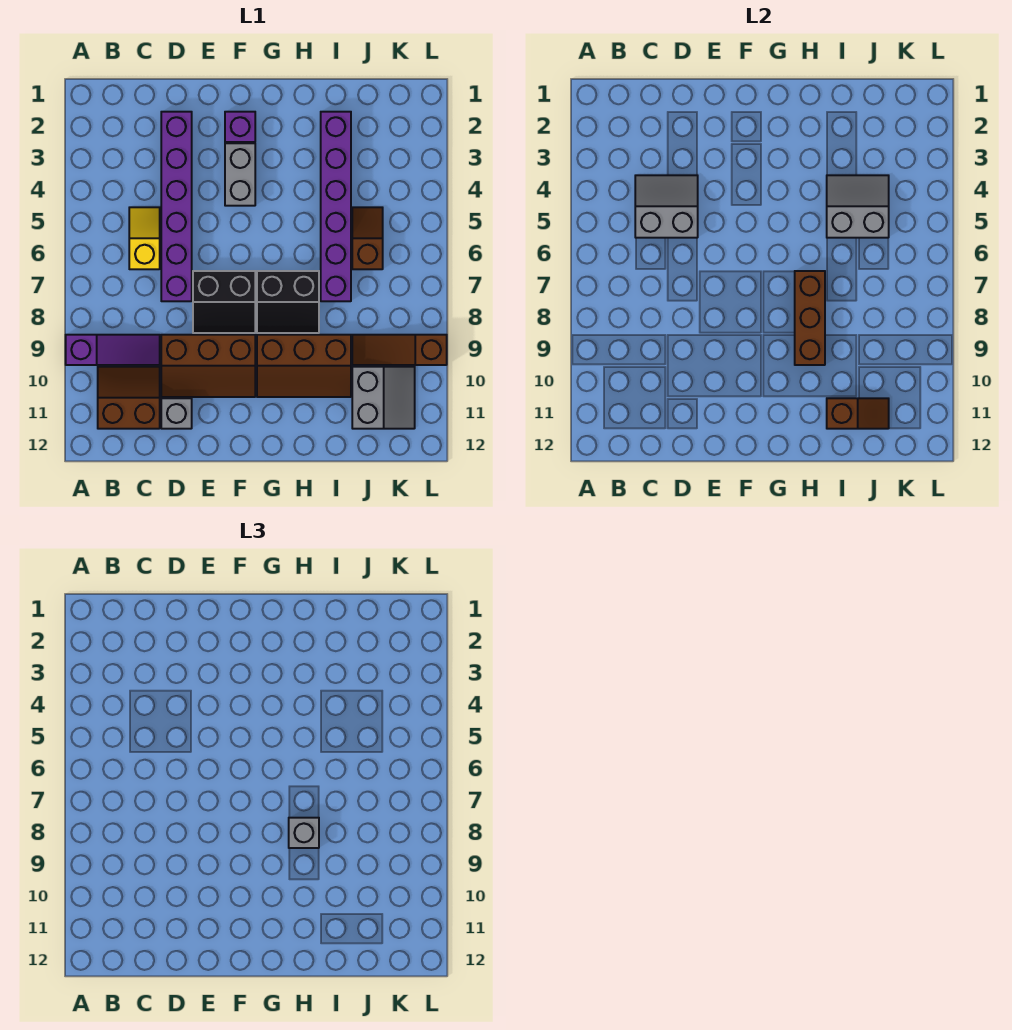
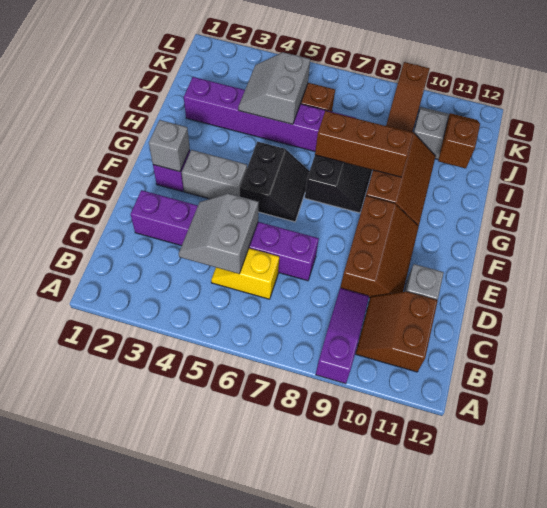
black 2x2 slope [193,271,255,333] -> black 2x2 slope moved to [240,142,309,222]
grey 1x1 brick [289,818,319,848] -> grey 1x1 brick moved to [149,120,190,172]

